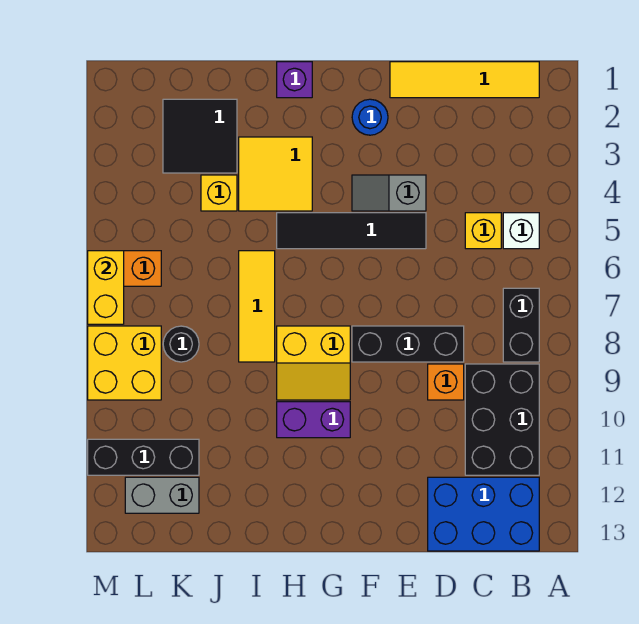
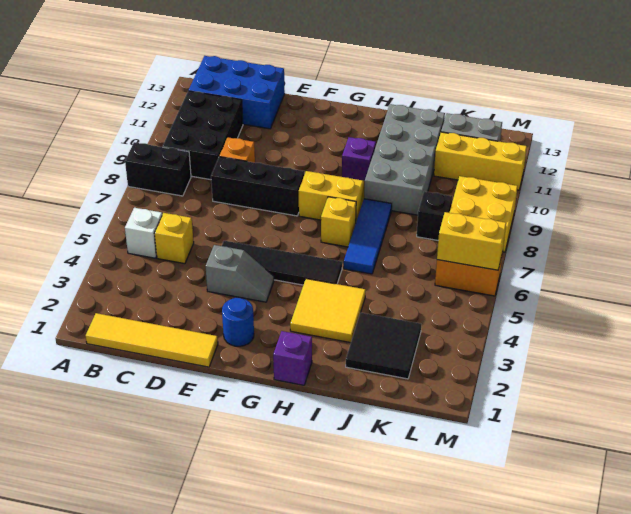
black 1x2 brick [503,288,539,362] -> black 1x2 brick turned to [125,142,191,196]
purple 1x2 brick [277,402,350,438] -> purple 1x1 brick [342,137,376,181]
yellow 1x3 tile [239,251,275,362] -> blue 1x3 tile [344,199,392,274]
none -> grey 2x4 brick [364,104,445,215]
yellow 1x1 brick [201,175,237,211] -> yellow 1x1 brick moved to [321,197,356,247]
black 1x1 round brick [163,326,199,362] -> black 1x1 brick [417,191,452,240]
black 1x3 brick [88,439,199,475] -> yellow 1x3 brick [434,132,527,190]
yellow 1x2 brick [88,251,124,324] -> yellow 1x2 brick turned to [437,212,506,270]

